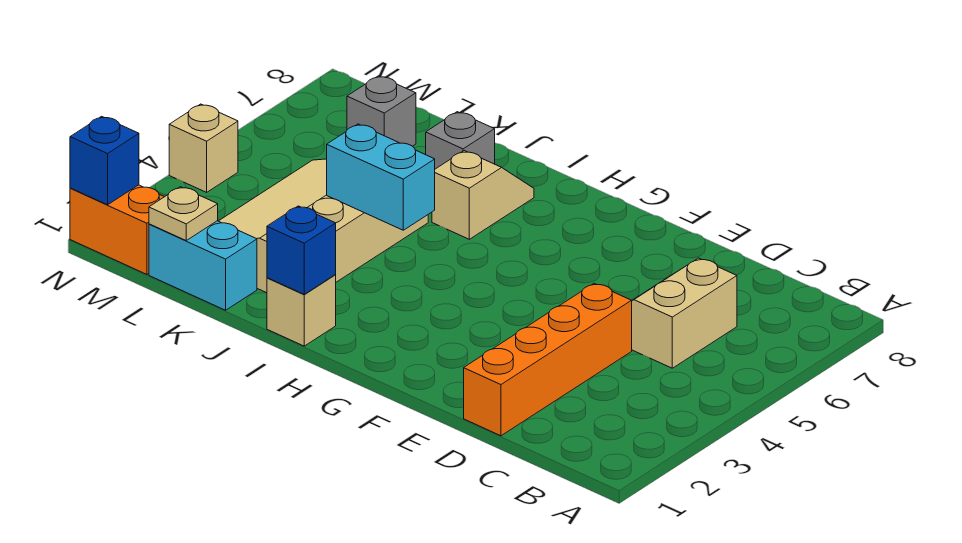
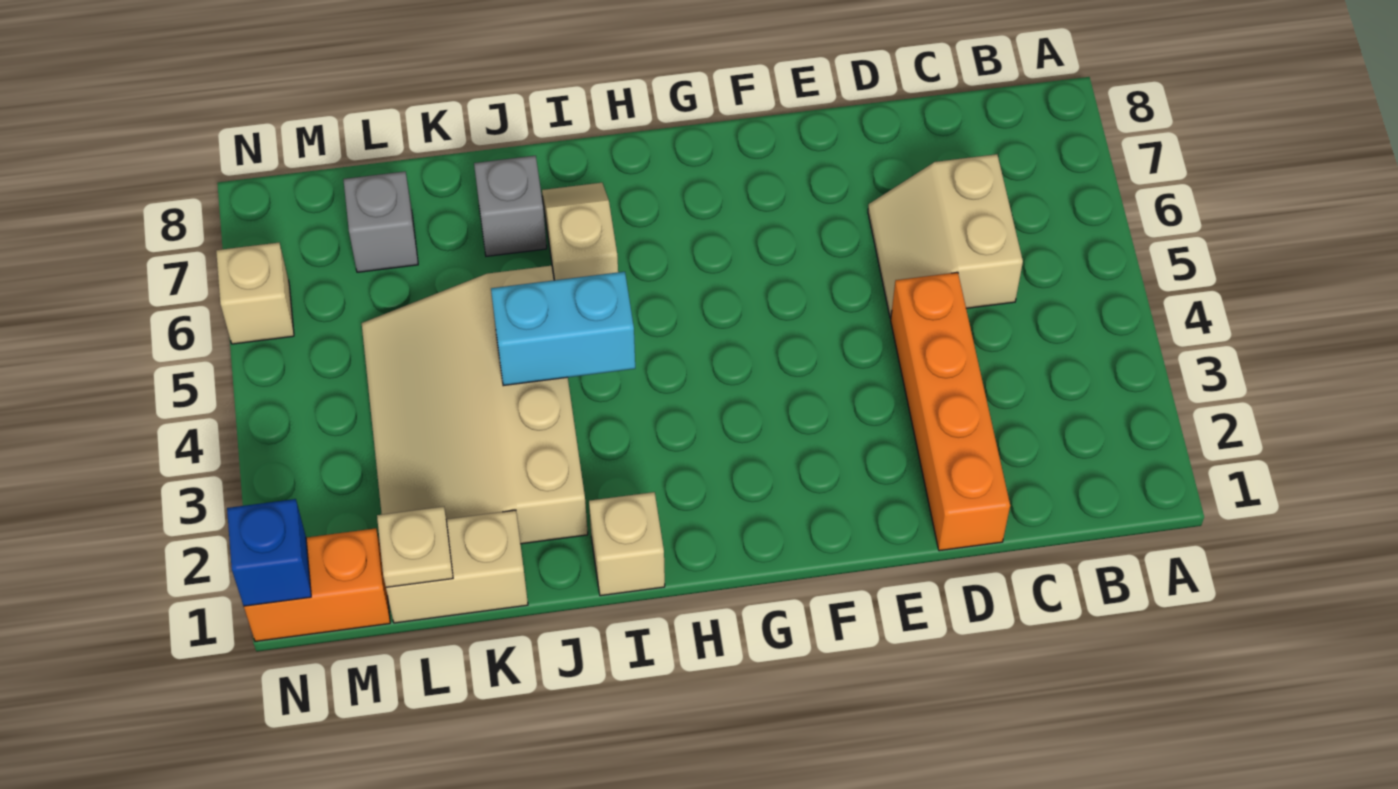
blue 1x1 brick [267,206,336,294] -> none
cyan 1x2 brick [149,221,257,310] -> tan 1x2 brick [386,510,528,623]
tan 1x1 brick [169,104,238,192] -> tan 1x1 brick moved to [216,243,294,344]

